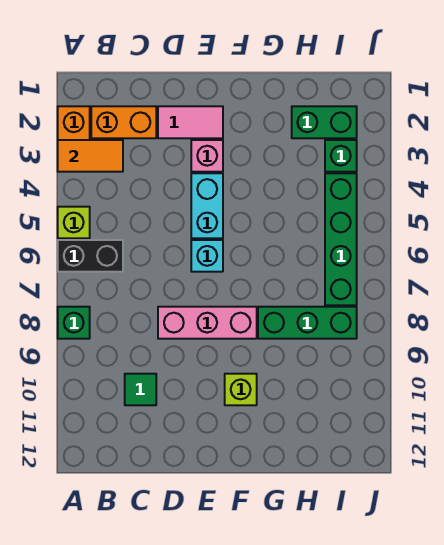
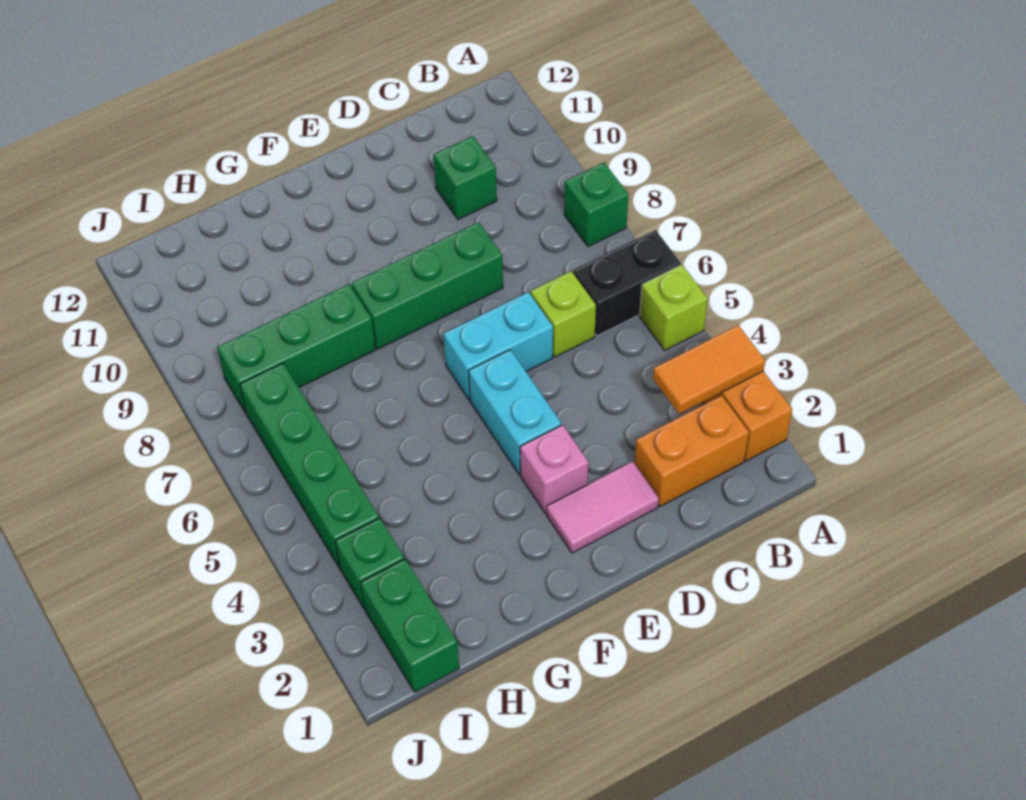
green 1x1 tile [125,374,156,405] -> green 1x1 brick [434,136,497,219]
pink 1x3 brick [158,307,257,339] -> green 1x3 brick [352,222,503,349]
cyan 1x1 brick [191,240,223,272] -> cyan 1x2 brick [444,292,553,400]
lime 1x1 brick [225,374,257,405] -> lime 1x1 brick moved to [531,271,596,357]
green 1x2 brick [292,106,357,138] -> green 1x2 brick turned to [360,559,459,692]

